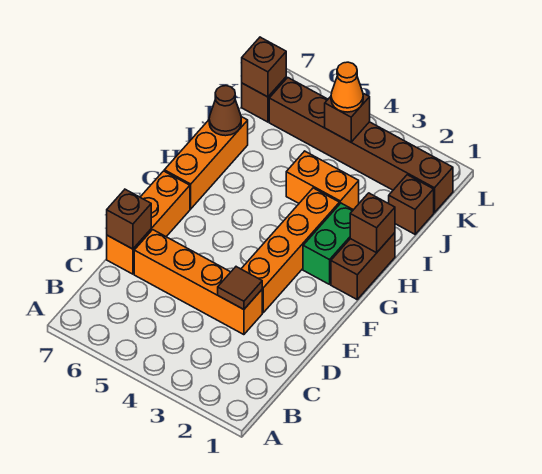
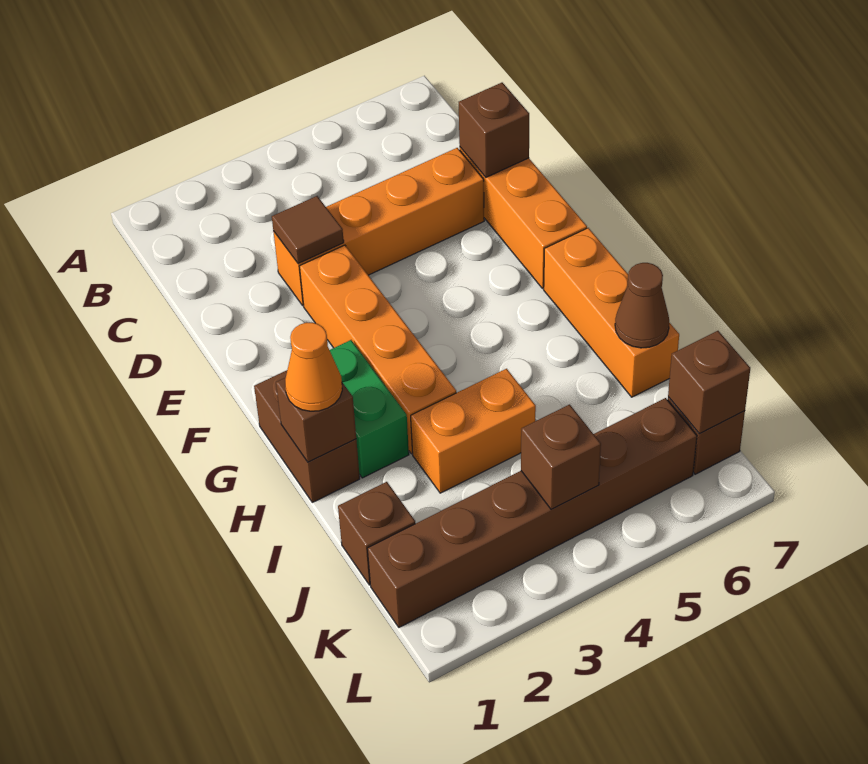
orange 1x1 cone [331,62,363,112] -> orange 1x1 cone moved to [285,323,342,411]

